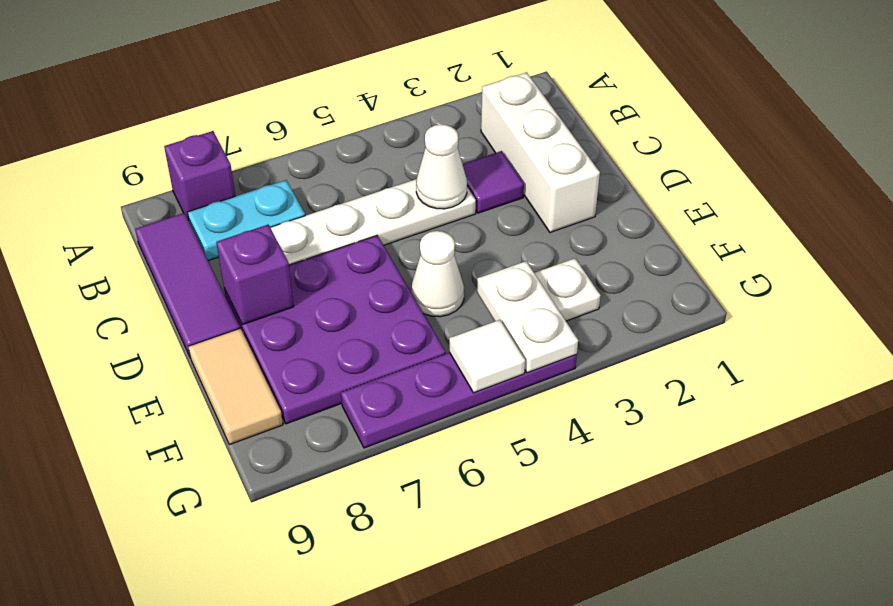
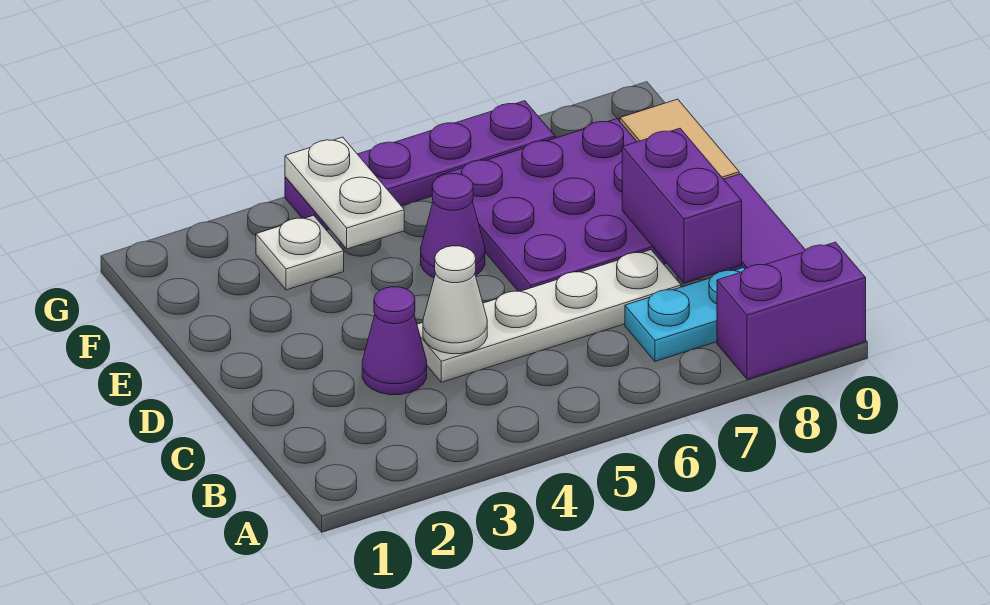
purple 1x1 brick [164,131,235,220] -> purple 1x2 brick [717,242,866,379]
white 1x3 brick [481,72,600,232] -> none
purple 1x1 tile [463,151,524,213] -> purple 1x1 cone [362,287,427,395]
purple 1x1 brick [216,225,294,325] -> purple 1x2 brick [622,128,742,283]
white 1x1 cone [411,231,464,317] -> purple 1x1 cone [421,174,485,277]
white 1x1 tile [449,320,525,393] -> none

